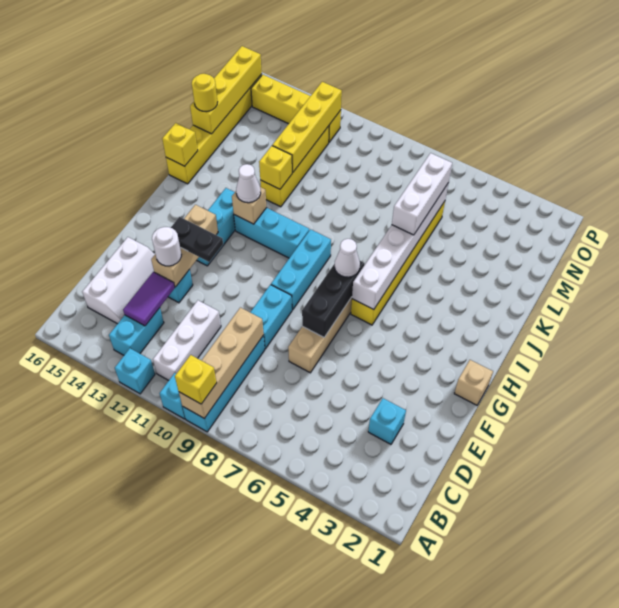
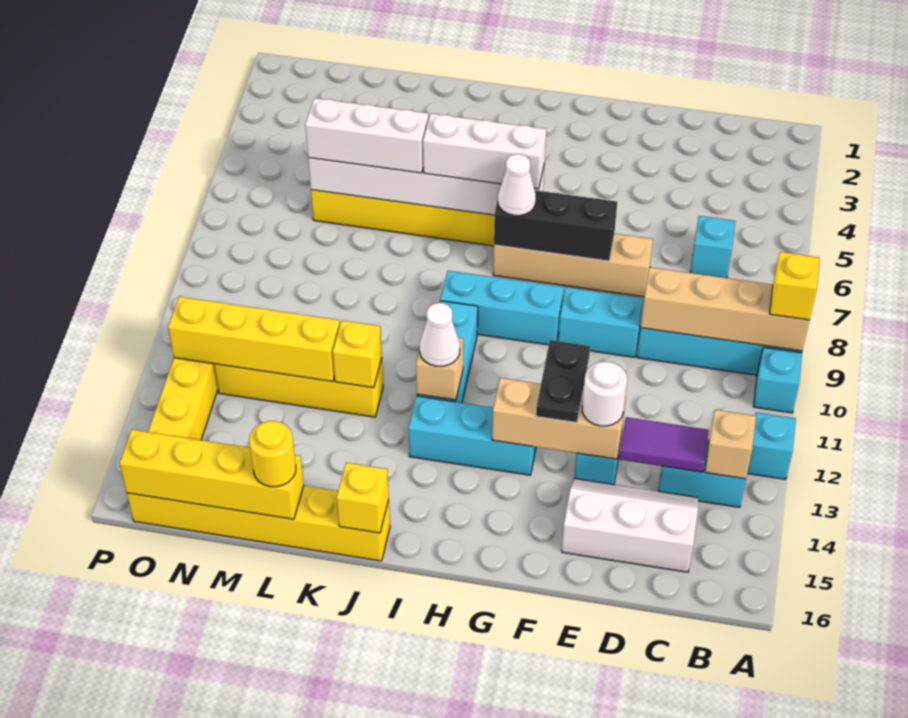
white 1x3 brick [153,300,221,380] -> white 1x3 brick moved to [423,114,546,189]
cyan 1x1 brick [368,398,406,444] -> cyan 1x1 brick moved to [690,216,736,278]
tan 1x1 brick [454,360,493,405] -> tan 1x1 brick moved to [705,410,756,479]

